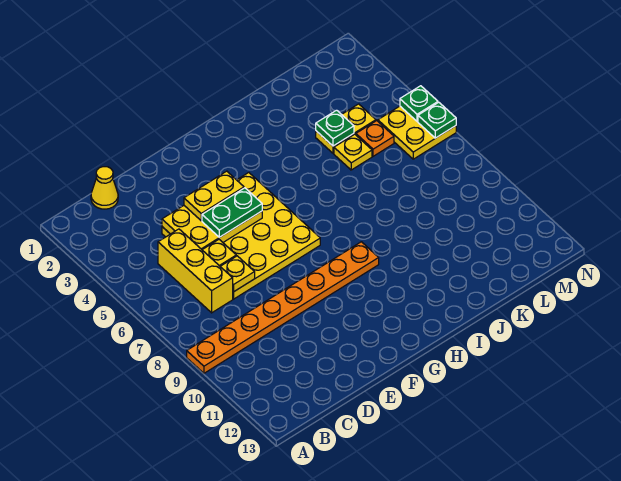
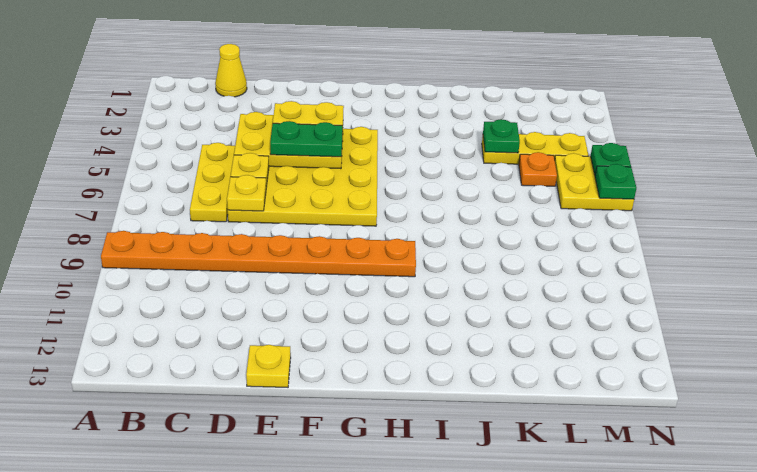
yellow 1x3 brick [158,229,233,313] -> yellow 1x3 plate [190,143,235,222]
yellow 1x2 plate [316,104,376,153] -> yellow 1x3 plate [482,132,588,164]
yellow 1x1 plate [334,134,372,170] -> yellow 1x1 plate moved to [246,345,291,387]

